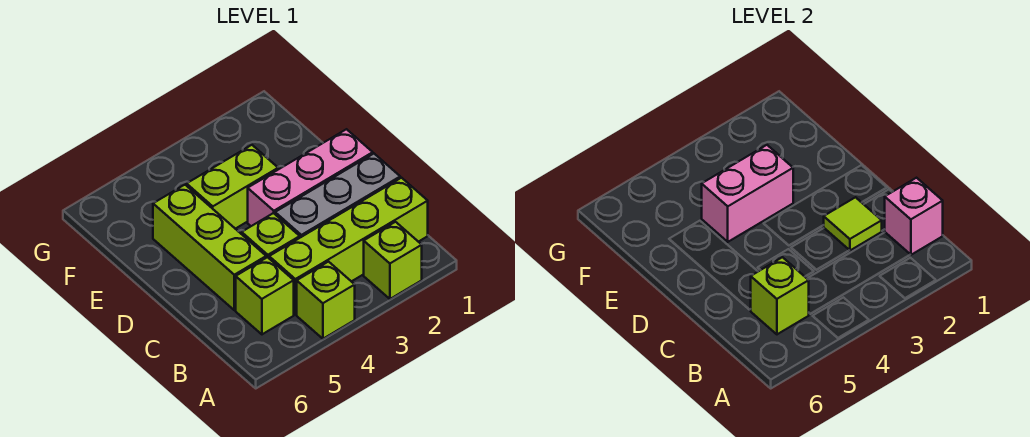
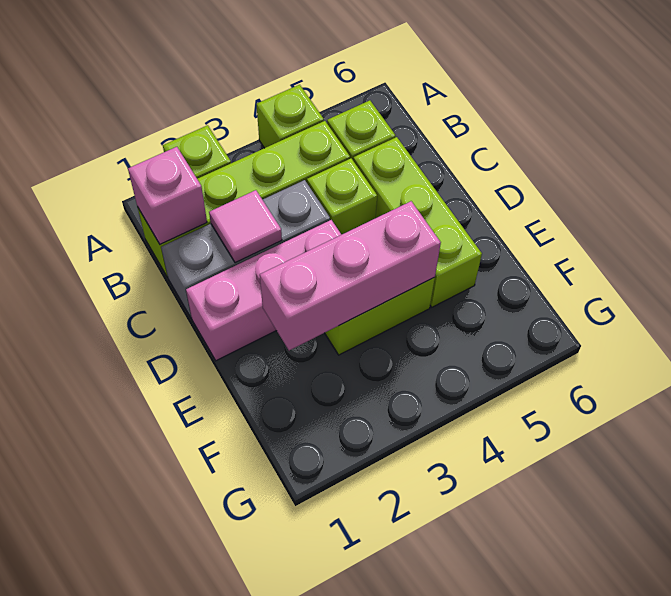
lime 1x1 brick [751,257,809,334] -> none
lime 1x1 tile [824,197,882,251] -> pink 1x1 tile [209,190,282,263]
pink 1x2 brick [702,145,793,242] -> pink 1x3 brick [260,201,441,350]

